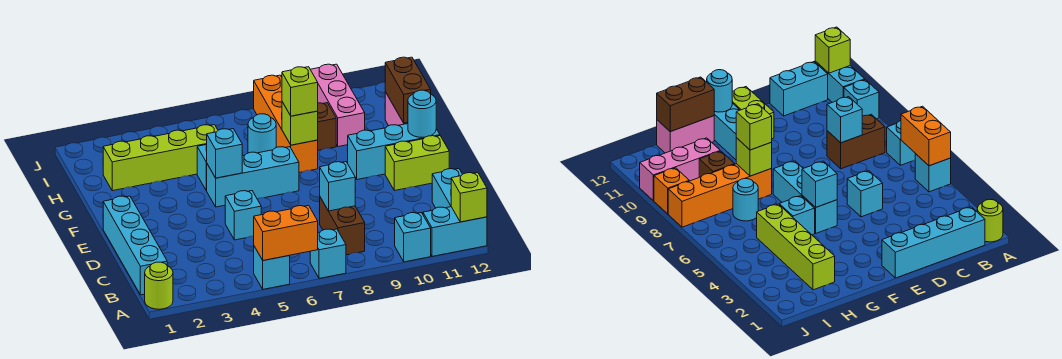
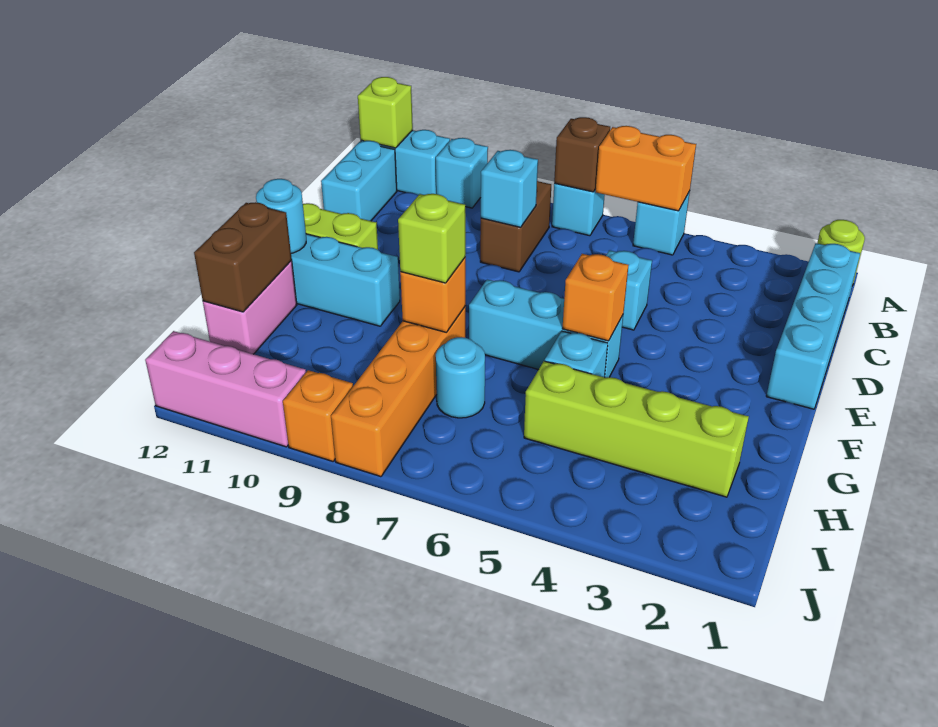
cyan 1x1 brick [206,129,243,178] -> orange 1x1 brick [562,254,629,341]
lime 1x1 brick [282,102,318,145] -> orange 1x1 brick [400,257,466,332]
brown 1x1 brick [318,103,336,150] -> brown 1x1 brick moved to [554,117,610,192]
pink 1x3 brick [310,64,365,147] -> pink 1x3 brick turned to [145,331,306,447]

